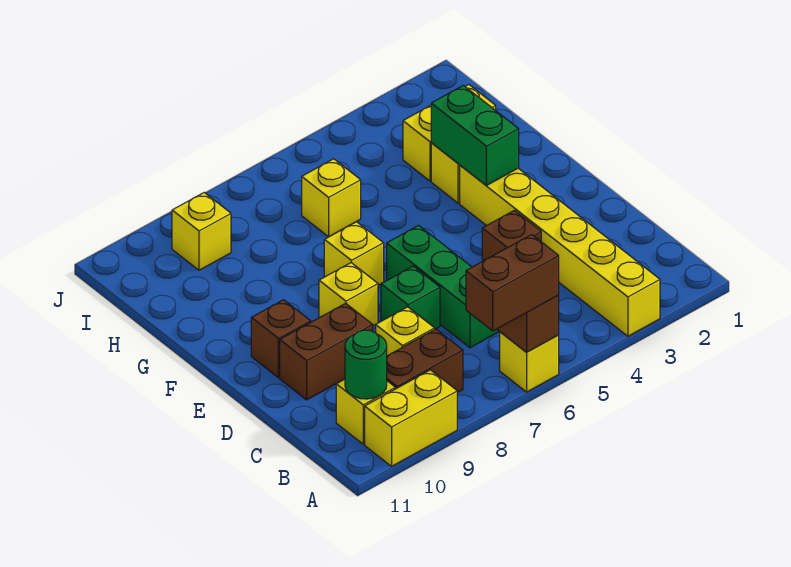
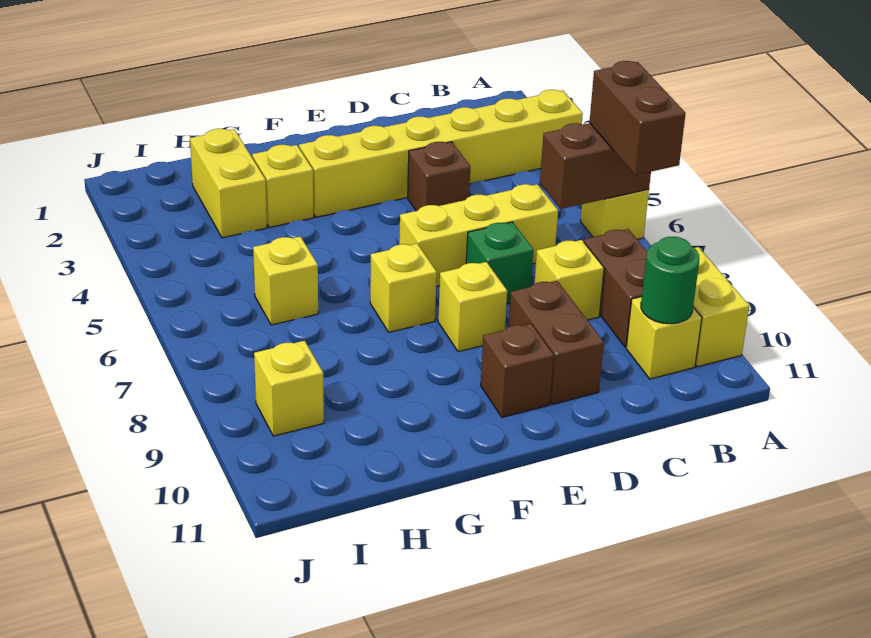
green 1x3 brick [387,225,500,348] -> yellow 1x3 brick [399,184,558,286]
green 1x2 brick [431,85,519,186] -> none

